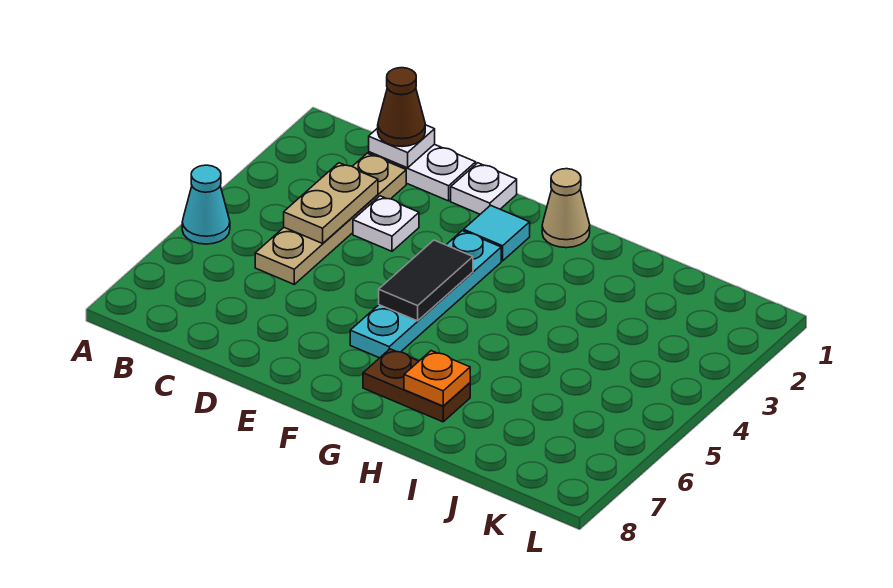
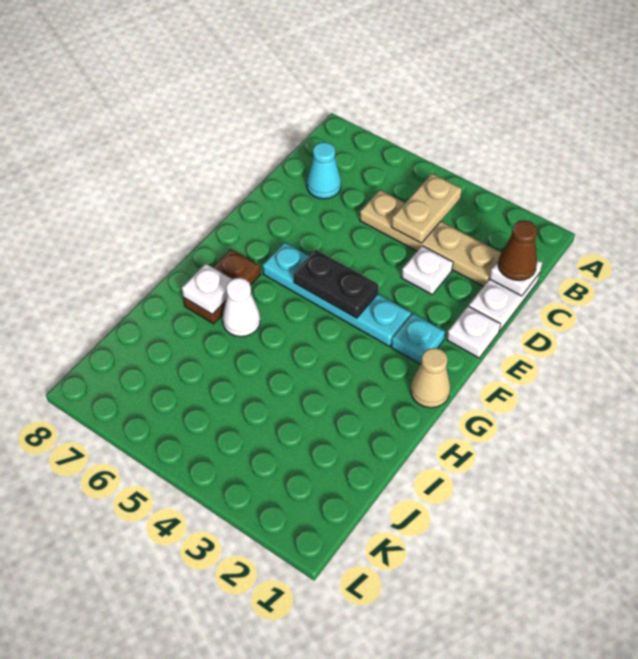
cyan 1x1 cone [182,165,230,244] -> cyan 1x1 cone moved to [307,142,341,199]
tan 1x2 plate [284,163,378,243] -> tan 1x2 plate turned to [391,174,462,243]
cyan 1x1 tile [464,205,530,261] -> cyan 1x1 plate [391,314,445,364]
black 1x2 tile [379,240,473,321] -> black 1x2 plate [293,250,379,318]
none -> white 1x1 cone [222,278,260,337]
orange 1x1 plate [404,351,470,406] -> white 1x1 plate [182,264,232,315]

